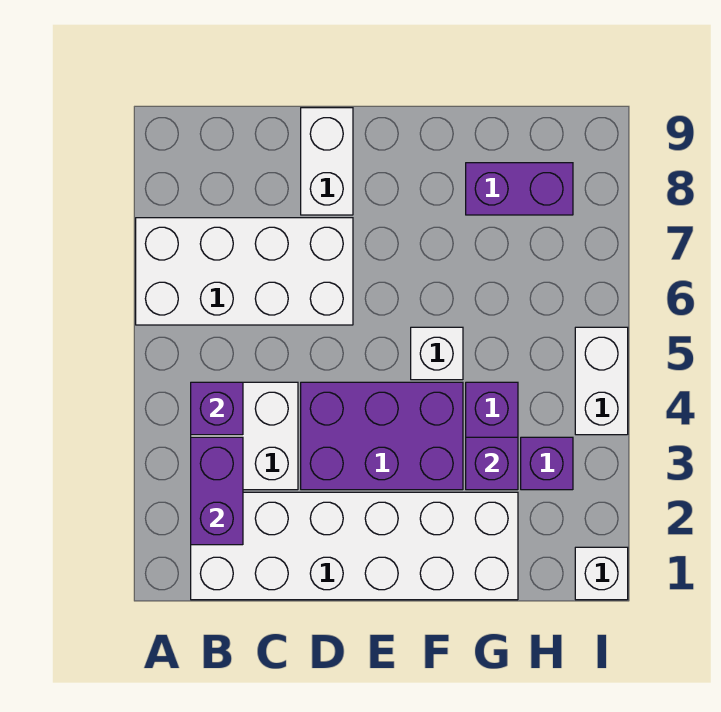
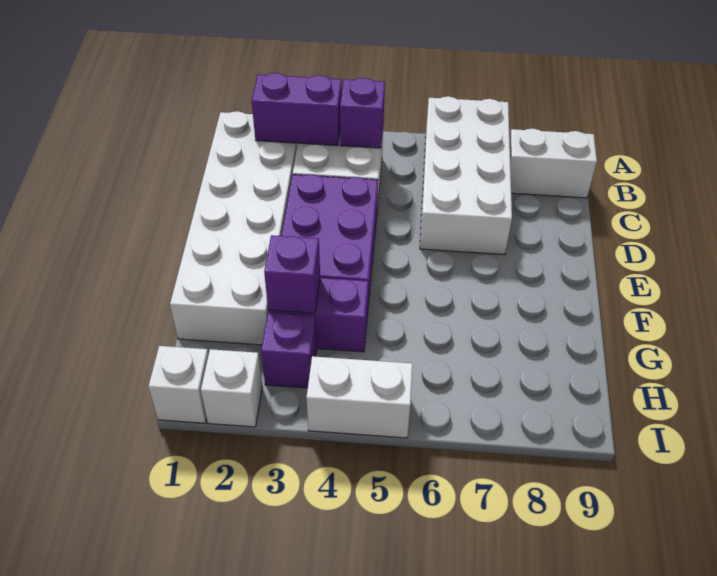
white 1x2 brick [301,108,353,215] -> white 1x2 brick moved to [510,129,597,198]
white 1x1 brick [411,327,463,380] -> white 1x1 brick moved to [201,349,262,427]
purple 1x2 brick [466,163,573,215] -> none

